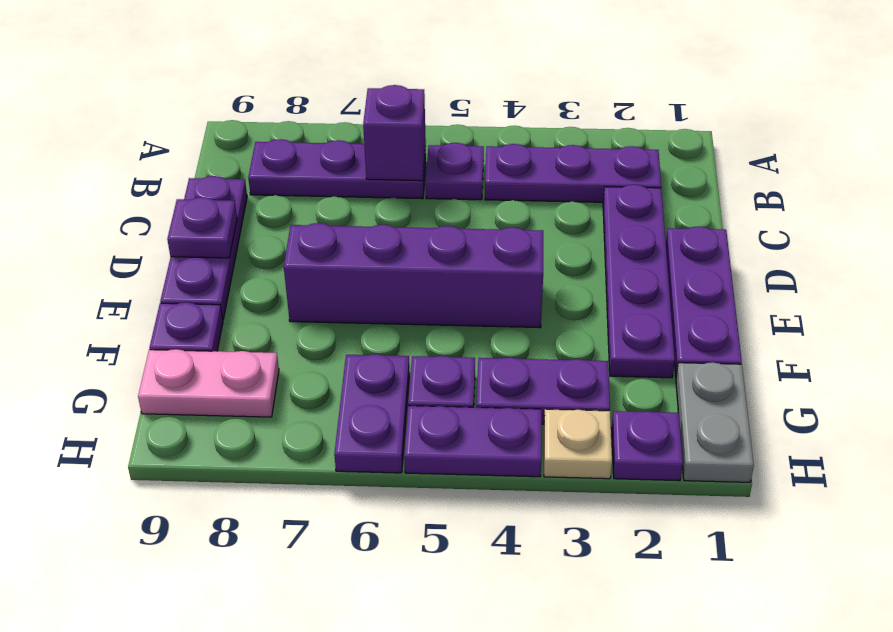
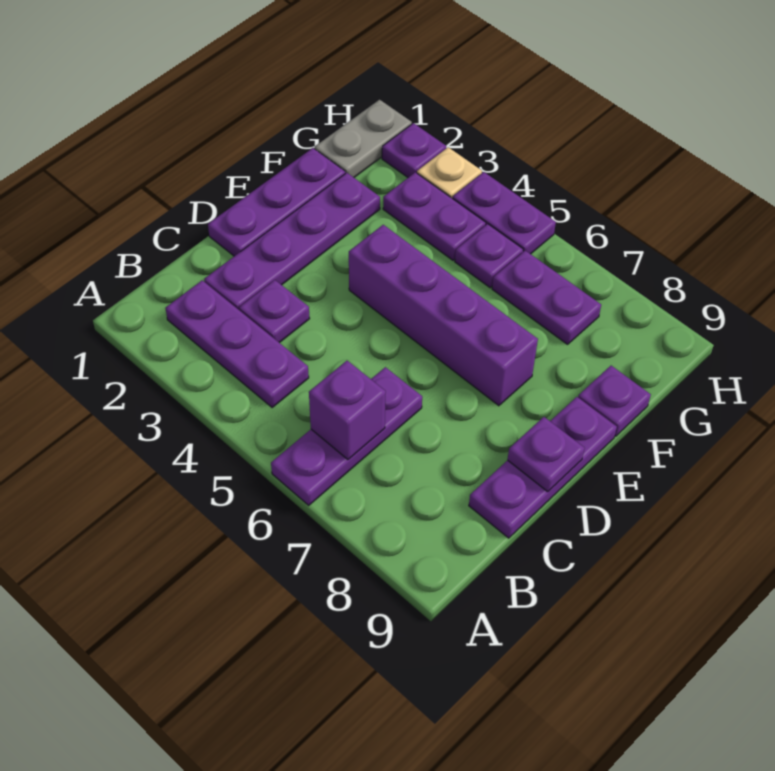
purple 1x1 plate [426,143,484,200] -> purple 1x1 plate moved to [239,280,310,343]
purple 1x3 plate [248,139,426,199] -> purple 1x3 plate turned to [271,367,422,505]
purple 1x2 plate [334,354,410,473] -> purple 1x2 plate turned to [492,251,601,344]
pink 1x2 plate [138,349,279,417] -> none

